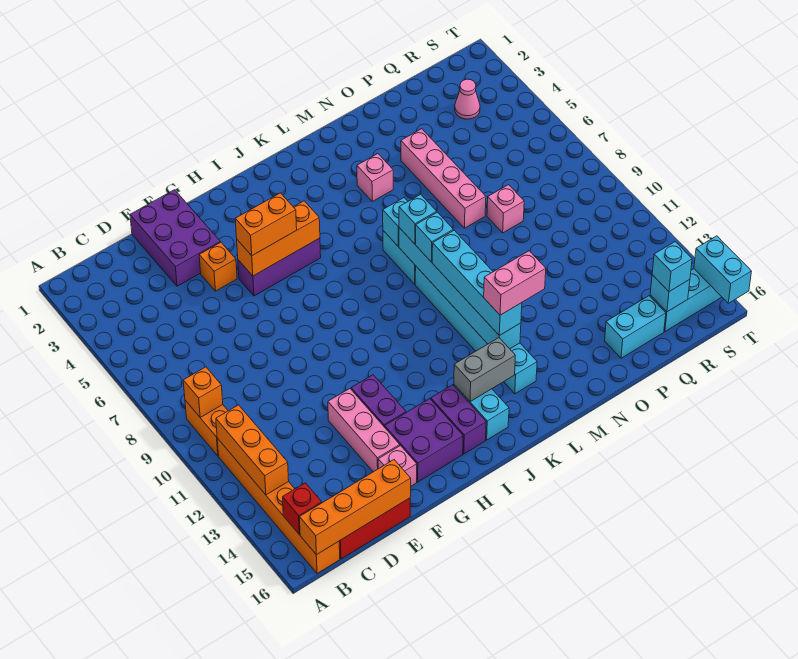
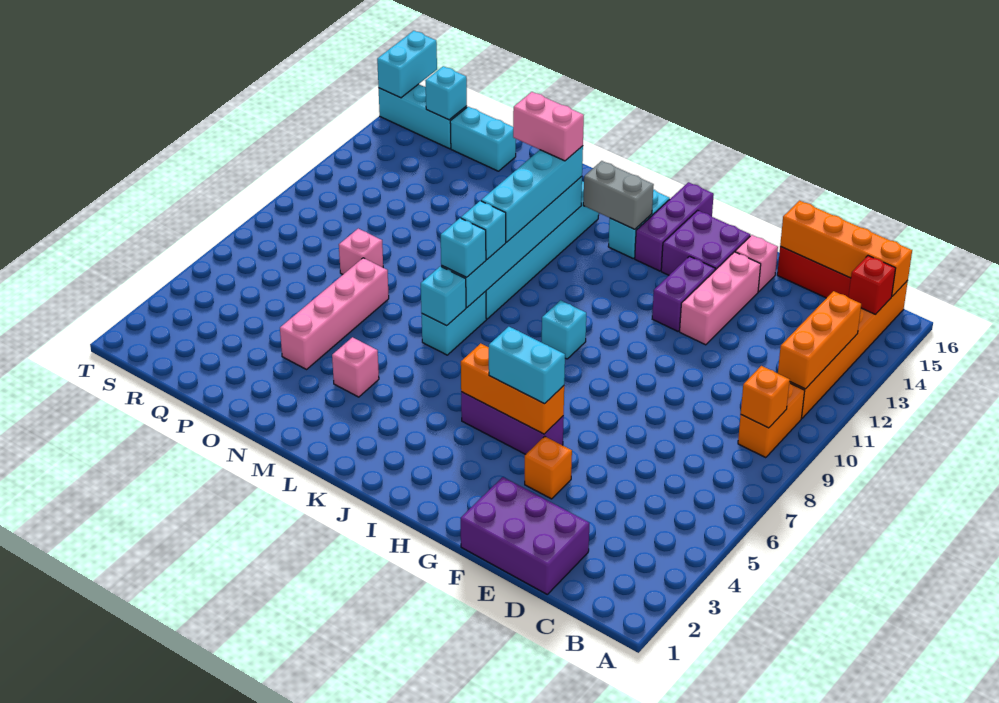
purple 2x3 brick [130,190,220,286] -> purple 2x3 brick turned to [461,477,589,594]
orange 1x2 brick [235,193,297,256] -> cyan 1x2 brick [489,327,565,404]
purple 1x2 brick [431,385,486,454] -> purple 1x3 brick [635,182,714,271]
pink 1x1 cone [455,79,480,119] -> none
cyan 1x1 brick [652,242,692,292] -> cyan 1x1 brick moved to [542,300,586,359]

